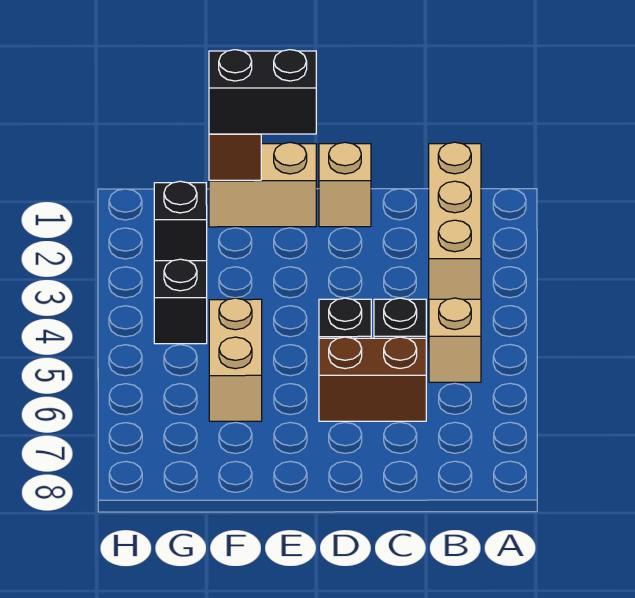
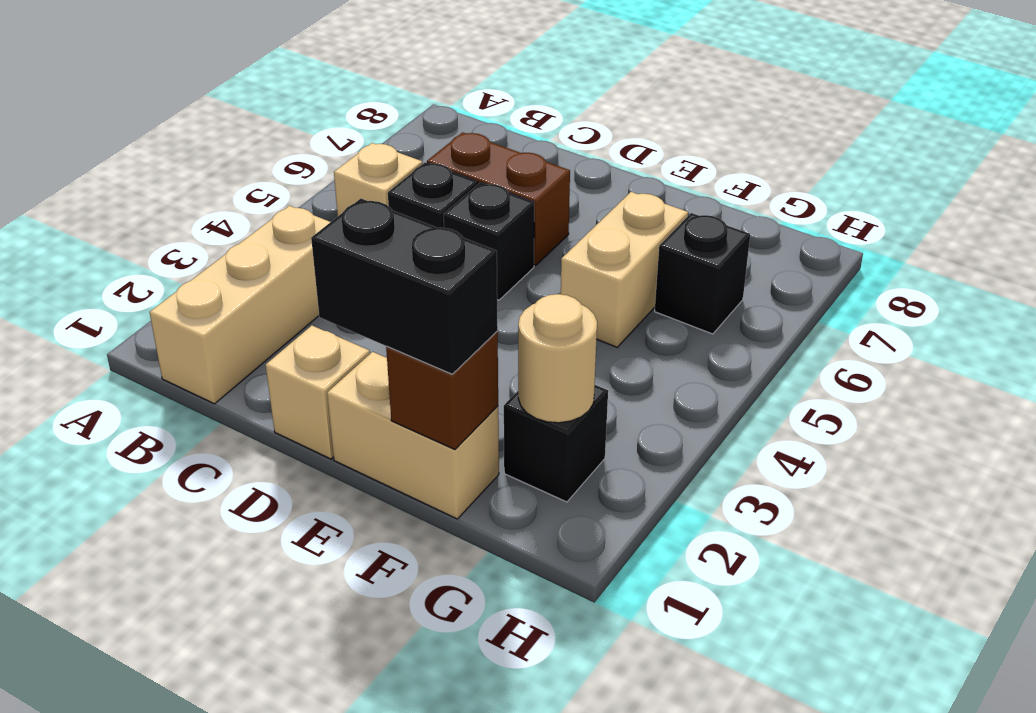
none -> tan 1x1 round brick [518,294,597,423]
black 1x1 brick [154,259,207,344] -> black 1x1 brick moved to [655,213,750,334]

